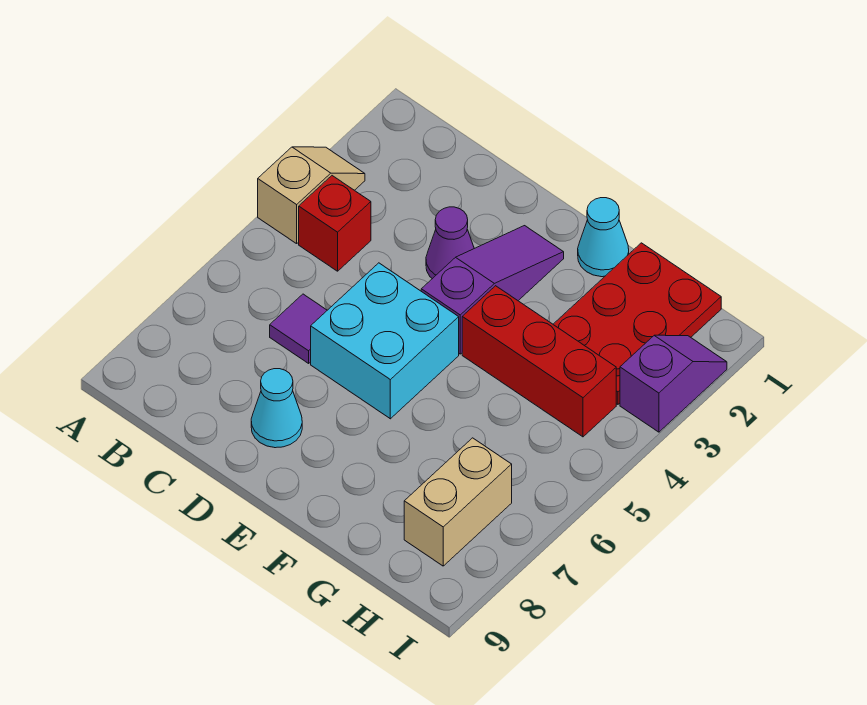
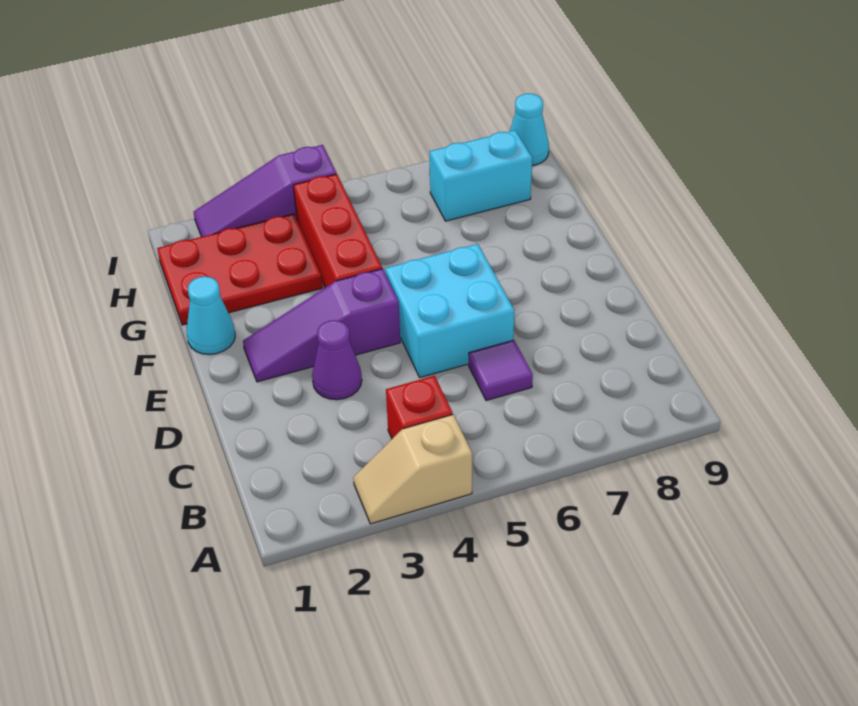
cyan 1x1 cone [251,369,302,448] -> cyan 1x1 cone moved to [510,93,549,166]
tan 1x2 brick [404,438,512,566] -> cyan 1x2 brick [430,130,532,221]
purple 1x2 slope [620,335,727,432] -> purple 1x3 slope [194,145,336,237]

